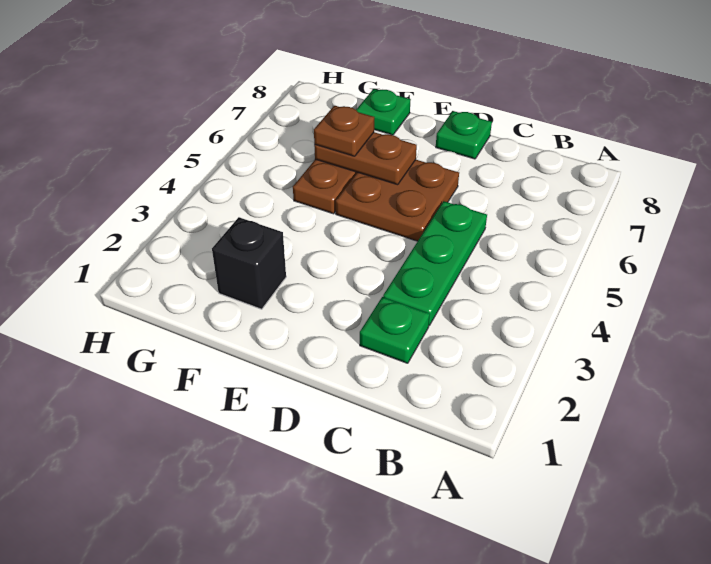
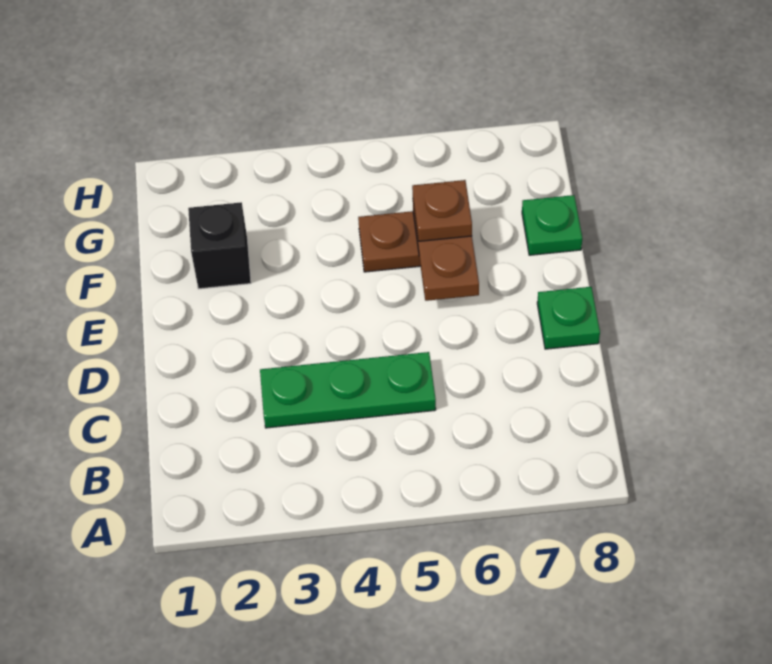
green 1x1 plate [360,297,430,363] -> none
brown 2x2 plate [336,160,459,241] -> none

